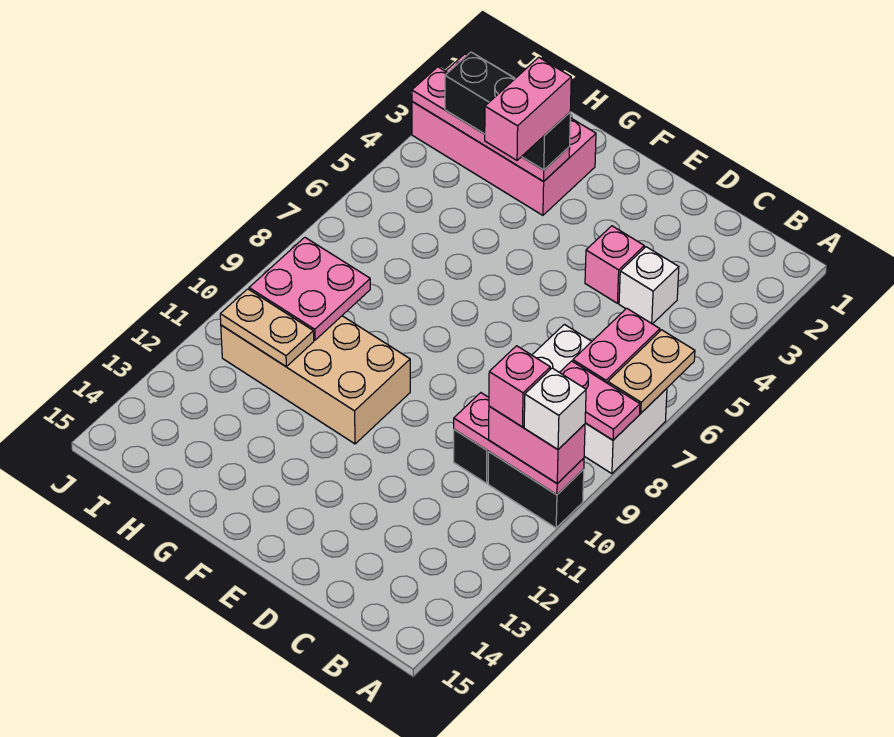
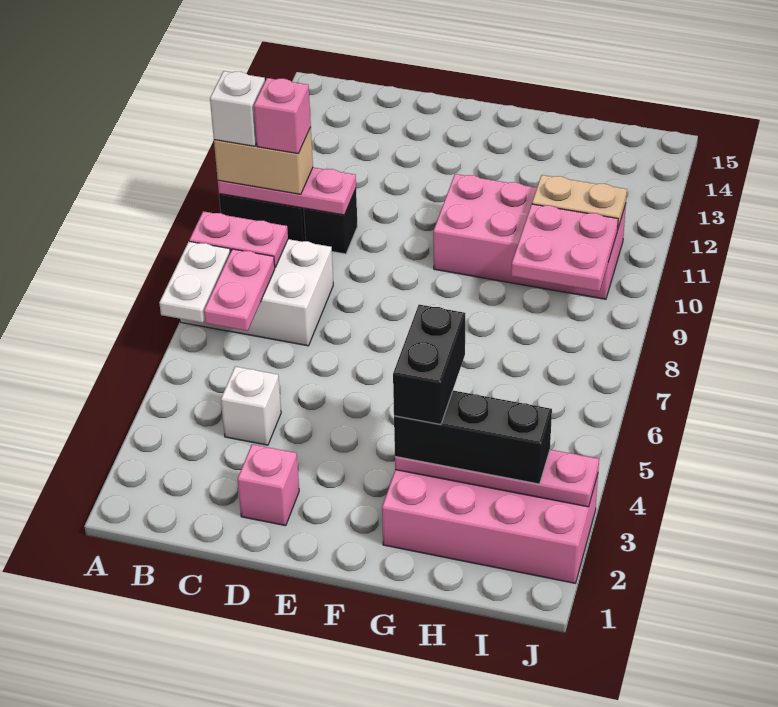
tan 1x2 plate [608,330,695,413] -> white 1x2 plate [159,241,230,323]
pink 1x2 brick [489,406,585,483] -> tan 1x2 brick [214,127,313,194]
pink 1x1 brick [585,226,644,303] -> pink 1x1 brick moved to [238,444,299,526]
tan 2x4 brick [221,316,410,444] -> pink 2x4 brick [433,174,626,299]
pink 1x2 brick [485,57,571,160] -> black 1x2 brick [393,305,465,424]

